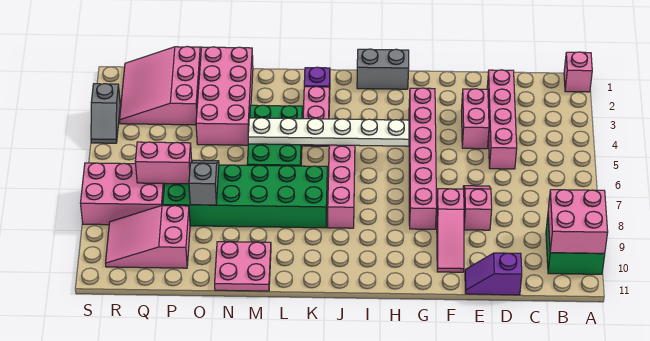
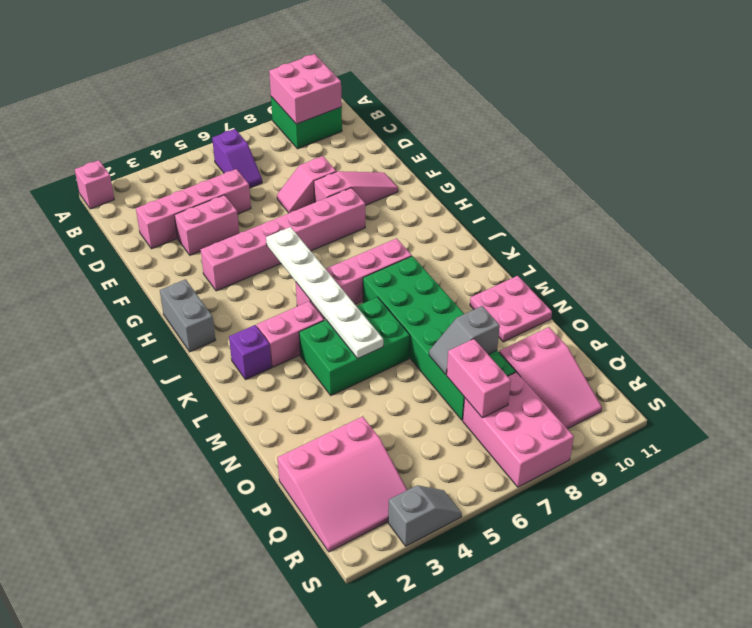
purple 1x2 slope [465,253,522,295] -> purple 1x2 slope moved to [212,129,262,188]
pink 2x4 brick [196,47,253,145] -> none

